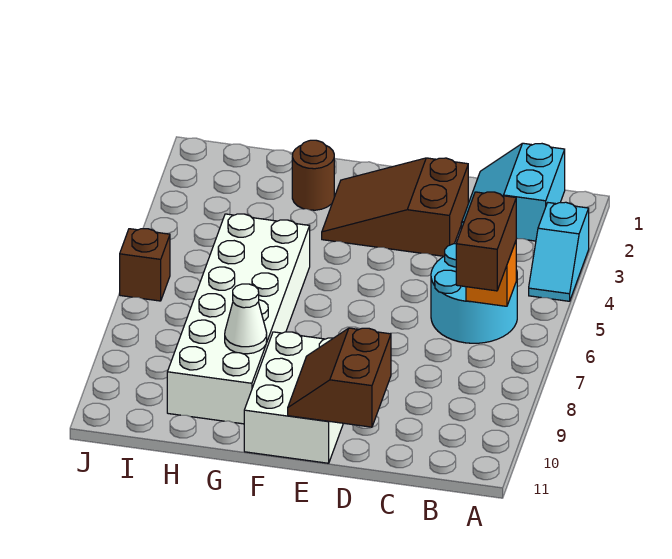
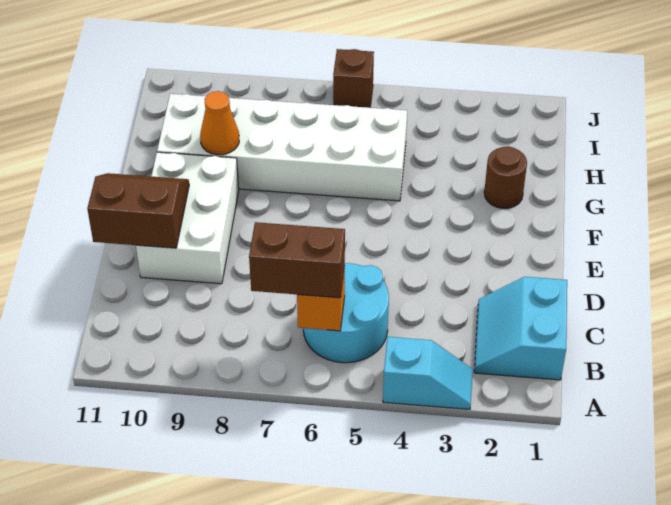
cyan 1x2 slope [529,202,589,301] -> cyan 1x2 slope turned to [383,337,473,409]
cyan 2x2 slope [461,143,565,241] -> cyan 2x2 slope turned to [474,277,567,380]
brown 2x3 slope [322,158,468,256] -> none
white 2x3 brick [244,332,343,463] -> white 2x3 brick turned to [136,152,239,284]
white 1x1 cone [225,284,267,354] -> orange 1x1 cone [200,91,239,155]

